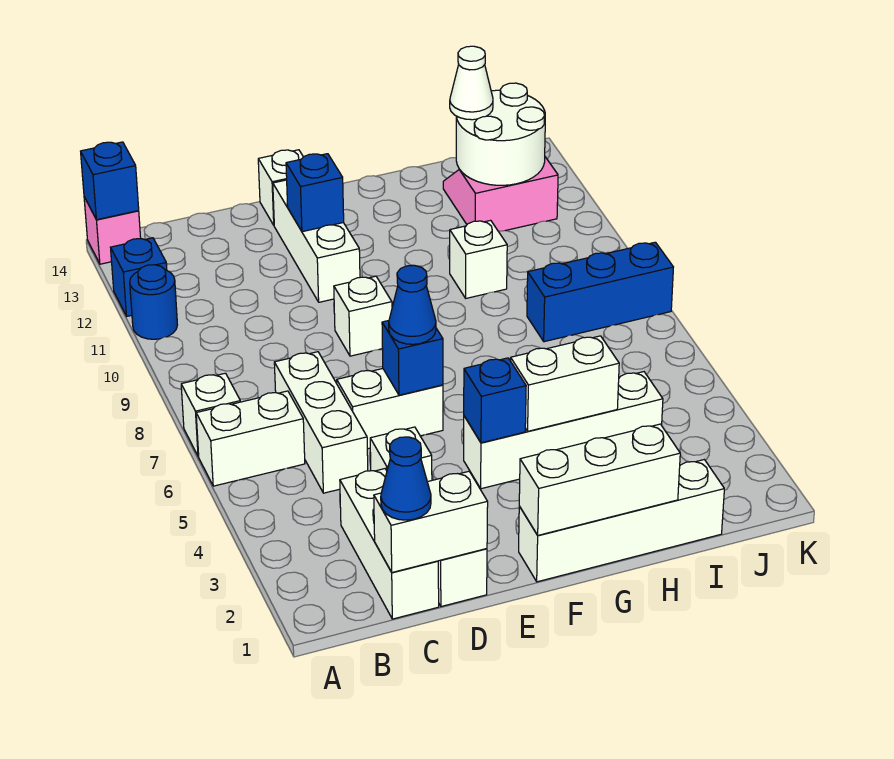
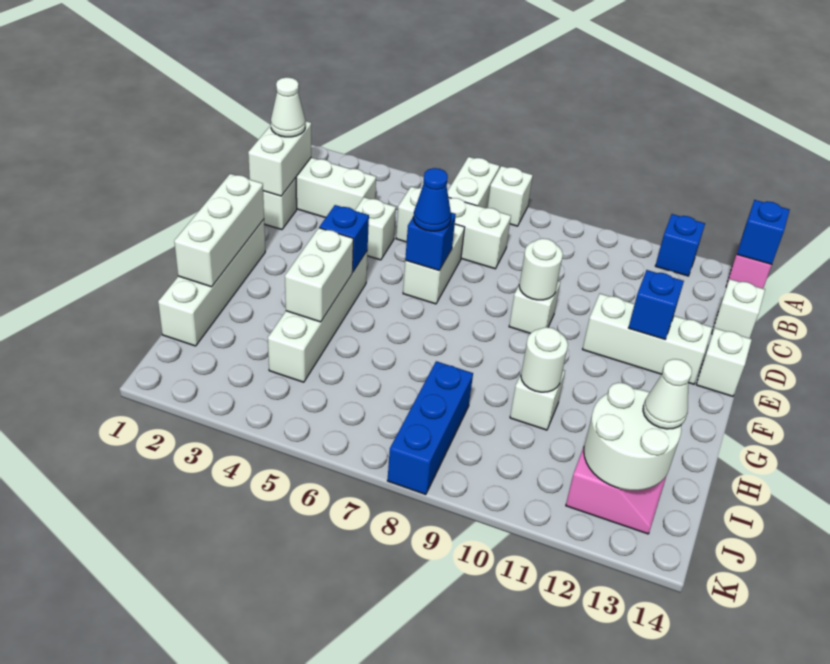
blue 1x1 round brick [130,265,177,339] -> none
blue 1x1 cone [381,437,431,520] -> white 1x1 cone [271,77,305,137]
none -> white 1x1 brick [712,279,765,338]
none -> white 1x1 round brick [519,238,563,300]
none -> white 1x1 round brick [521,327,568,392]

